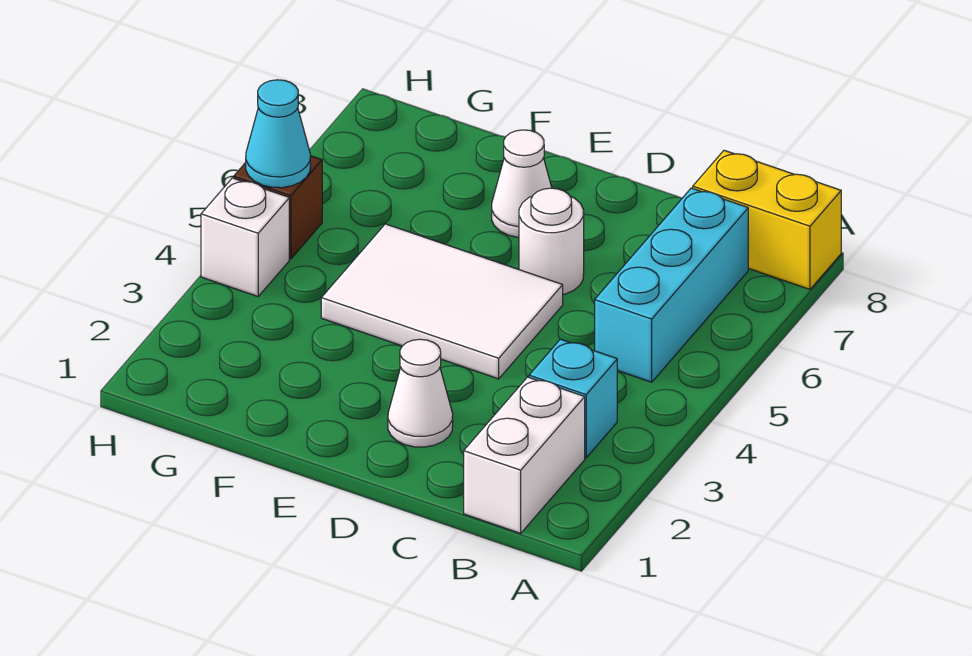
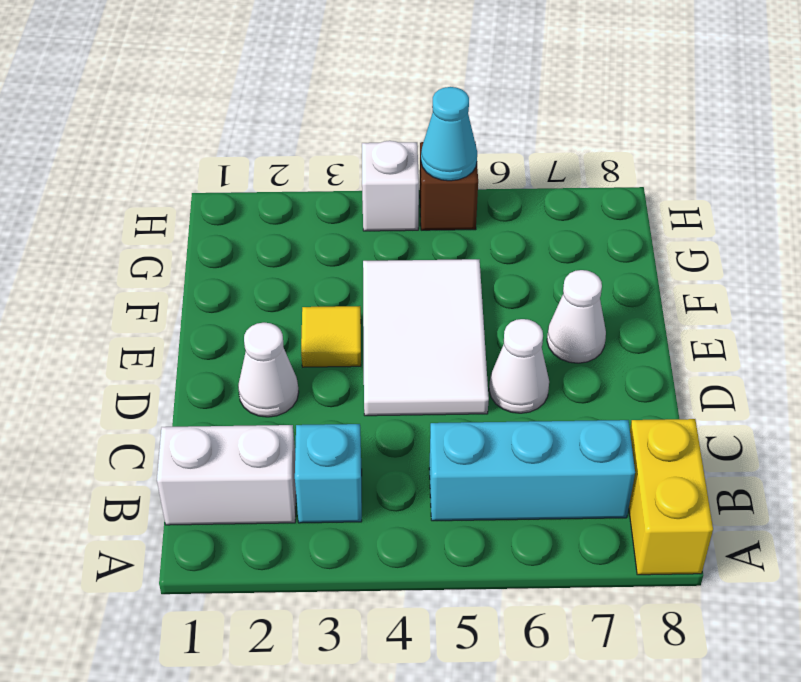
white 1x1 round brick [519,188,584,294] -> white 1x1 cone [489,319,549,413]
none -> yellow 1x1 tile [301,306,361,367]

